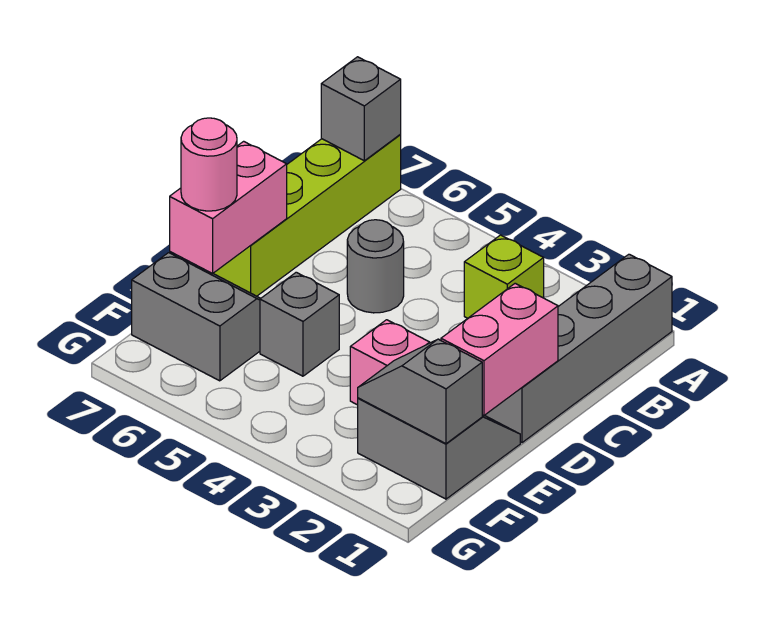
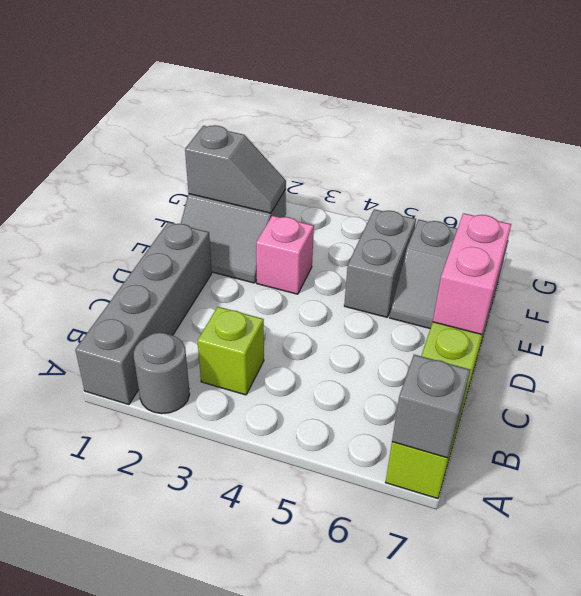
grey 1x1 round brick [347,220,404,313] -> grey 1x1 round brick moved to [134,333,190,414]
pink 1x2 brick [441,283,558,415] -> none
grey 1x1 brick [260,272,339,376] -> grey 1x2 brick [344,209,416,317]
pink 1x1 round brick [181,118,237,211] -> none

